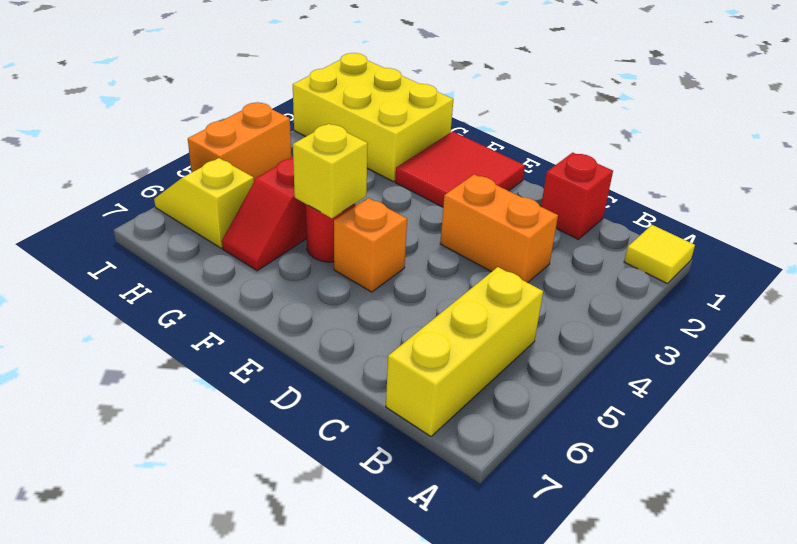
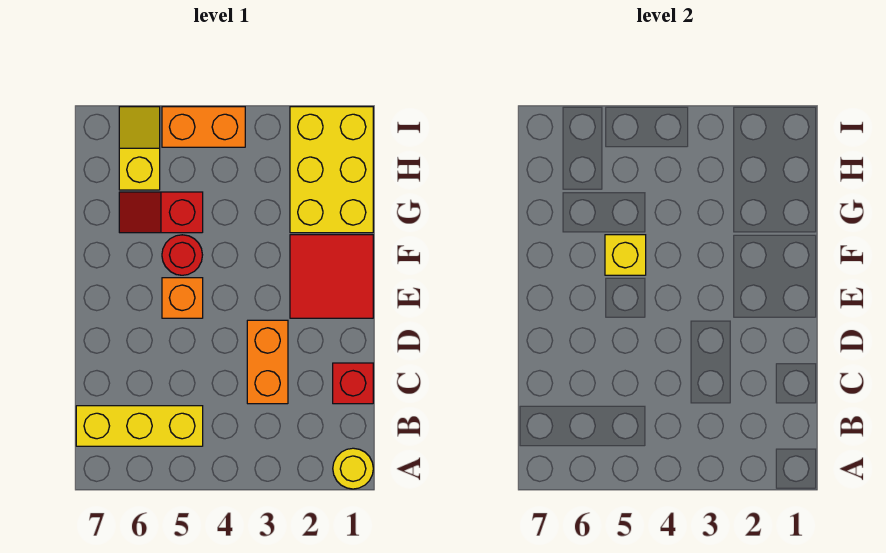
yellow 1x1 tile [624,225,695,284] -> yellow 1x1 round brick [333,448,373,489]

